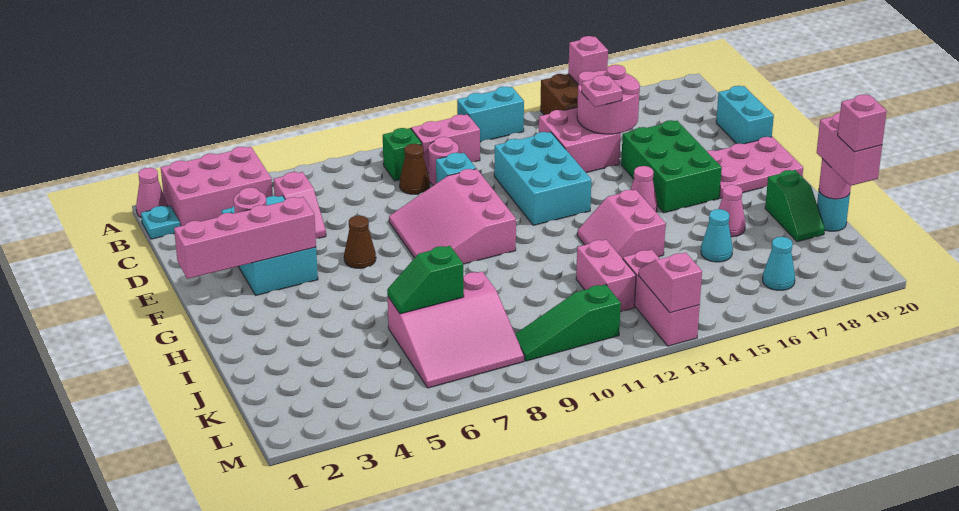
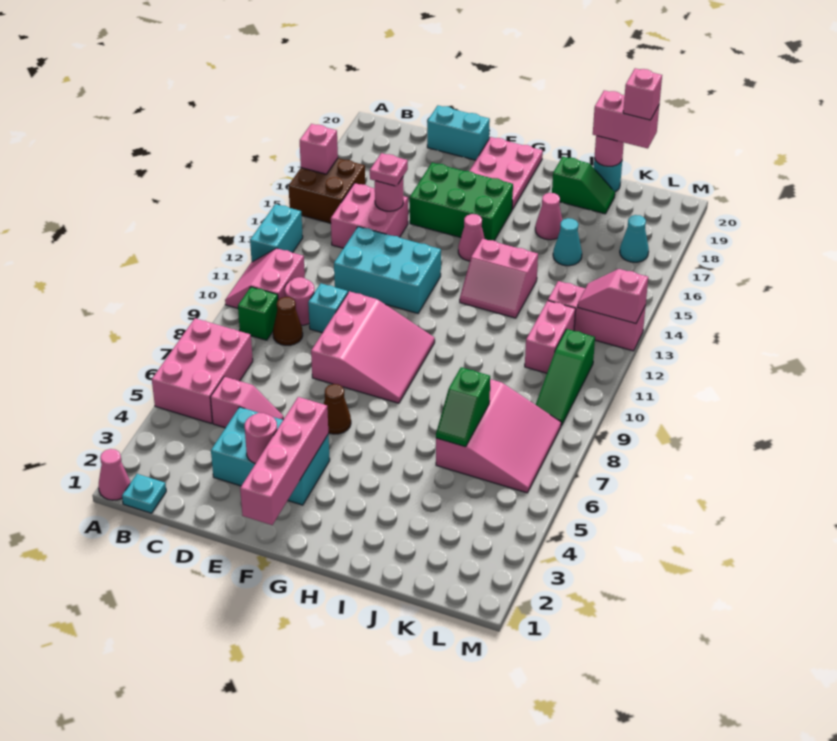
pink 2x3 brick [161,147,273,226] -> pink 2x3 brick moved to [152,318,253,423]
pink 2x2 round brick [577,65,640,134] -> pink 1x1 round brick [375,177,403,211]
pink 3x3 slope [389,169,516,264] -> pink 3x3 slope turned to [311,291,435,403]
pink 1x2 brick [576,240,636,312] -> pink 1x2 brick turned to [525,301,576,373]

